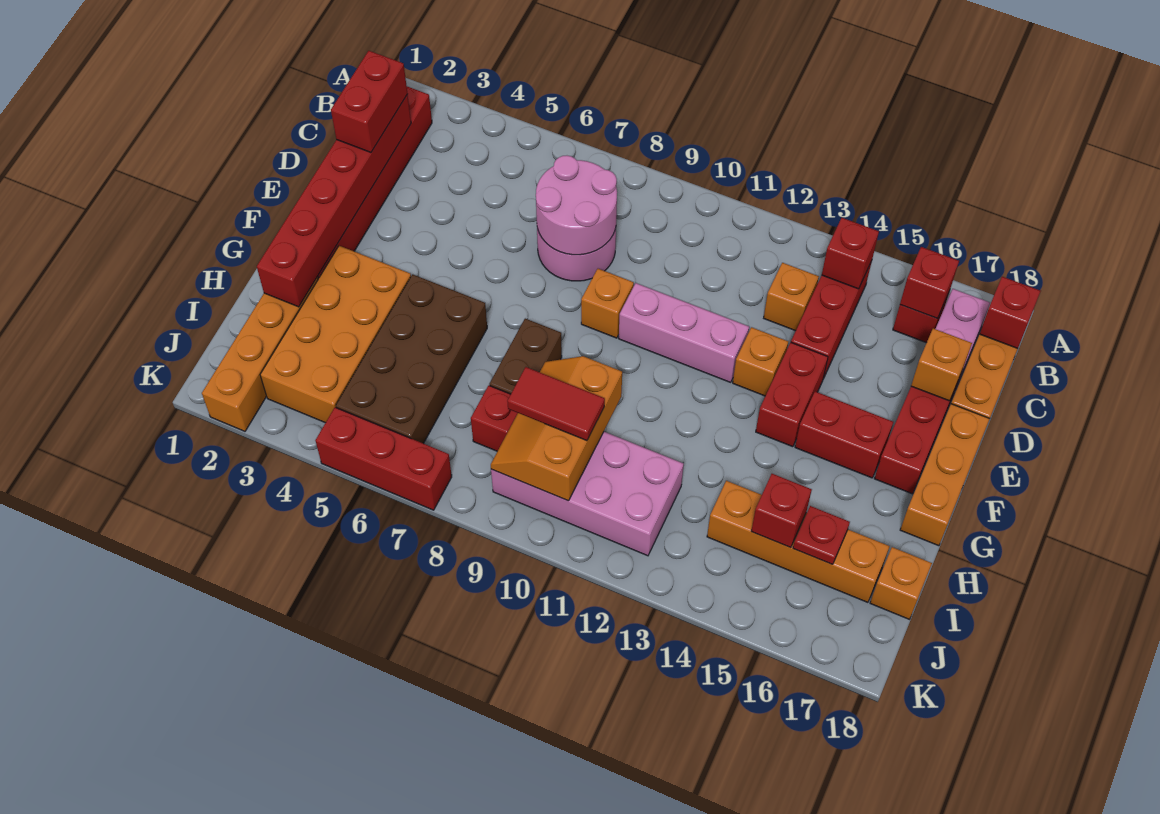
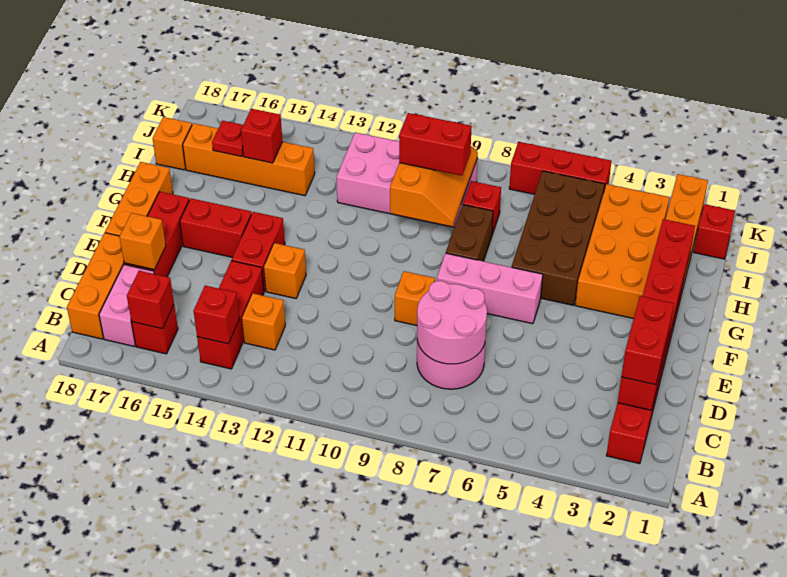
red 1x1 brick [980,277,1041,348] -> red 1x1 brick moved to [694,204,735,259]
pink 1x3 brick [619,283,749,382] -> pink 1x3 brick moved to [437,253,543,324]
red 1x2 tile [507,367,605,441] -> red 1x2 brick [399,113,472,176]

